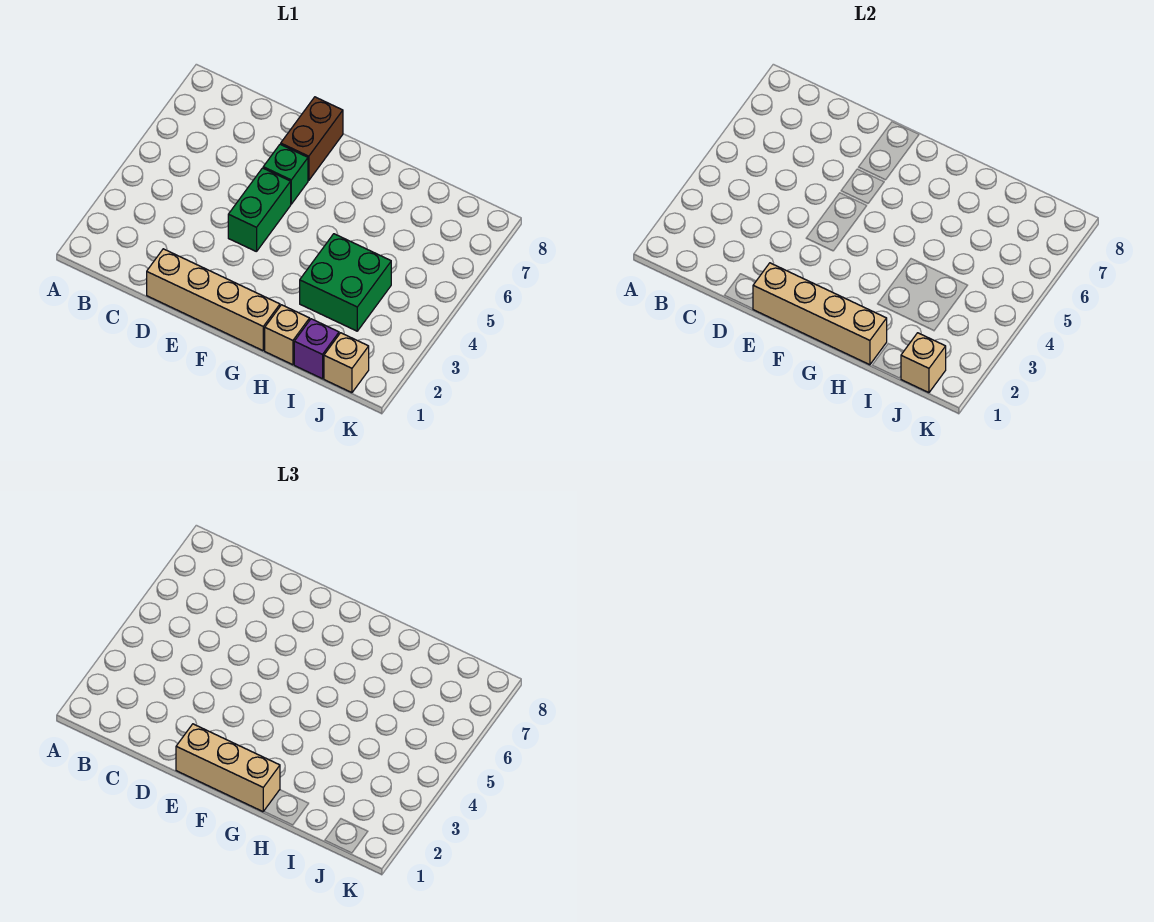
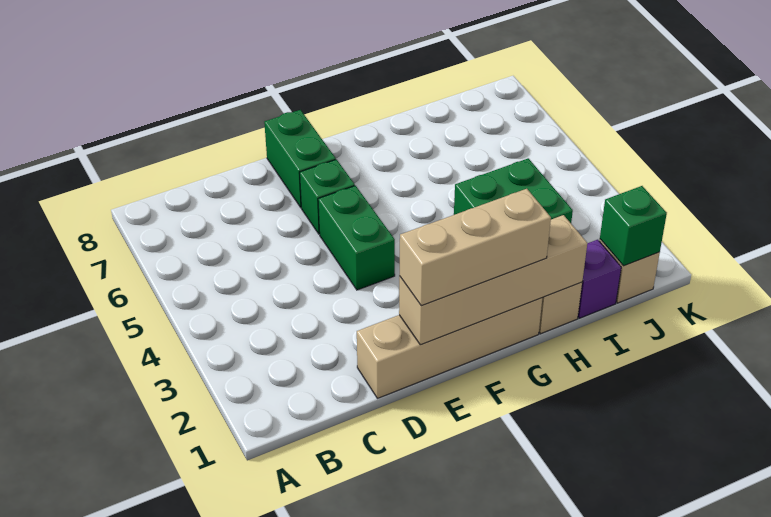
brown 1x2 brick [281,97,343,181] -> green 1x2 brick [264,110,336,207]
tan 1x1 brick [901,333,946,393] -> green 1x1 brick [600,186,667,266]

